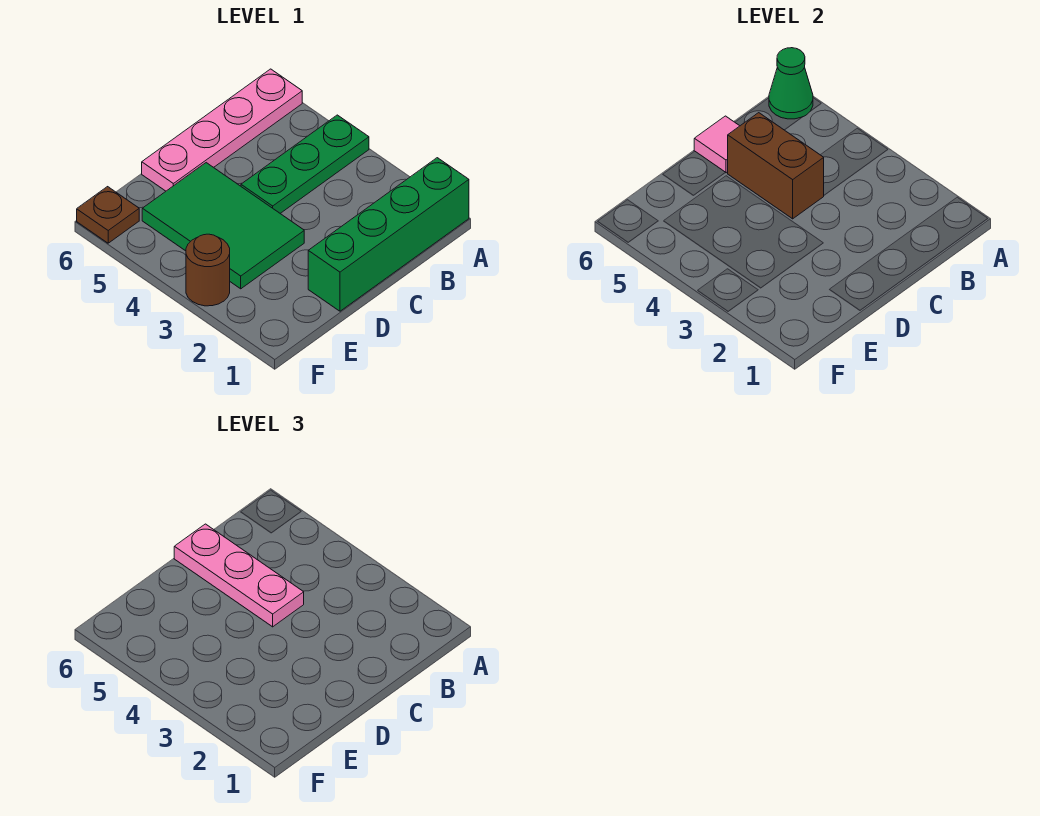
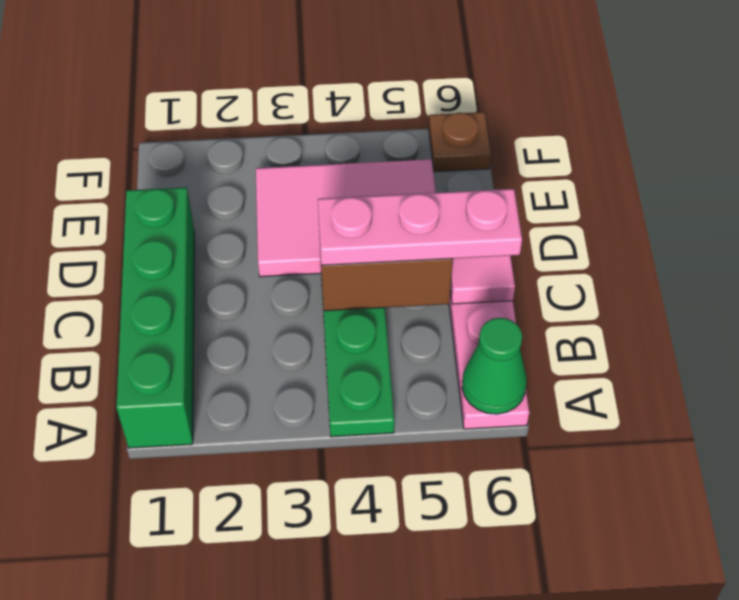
green 2x3 tile [142,163,304,289] -> pink 2x3 tile [256,159,436,277]
brown 1x1 round brick [186,234,230,306] -> none

